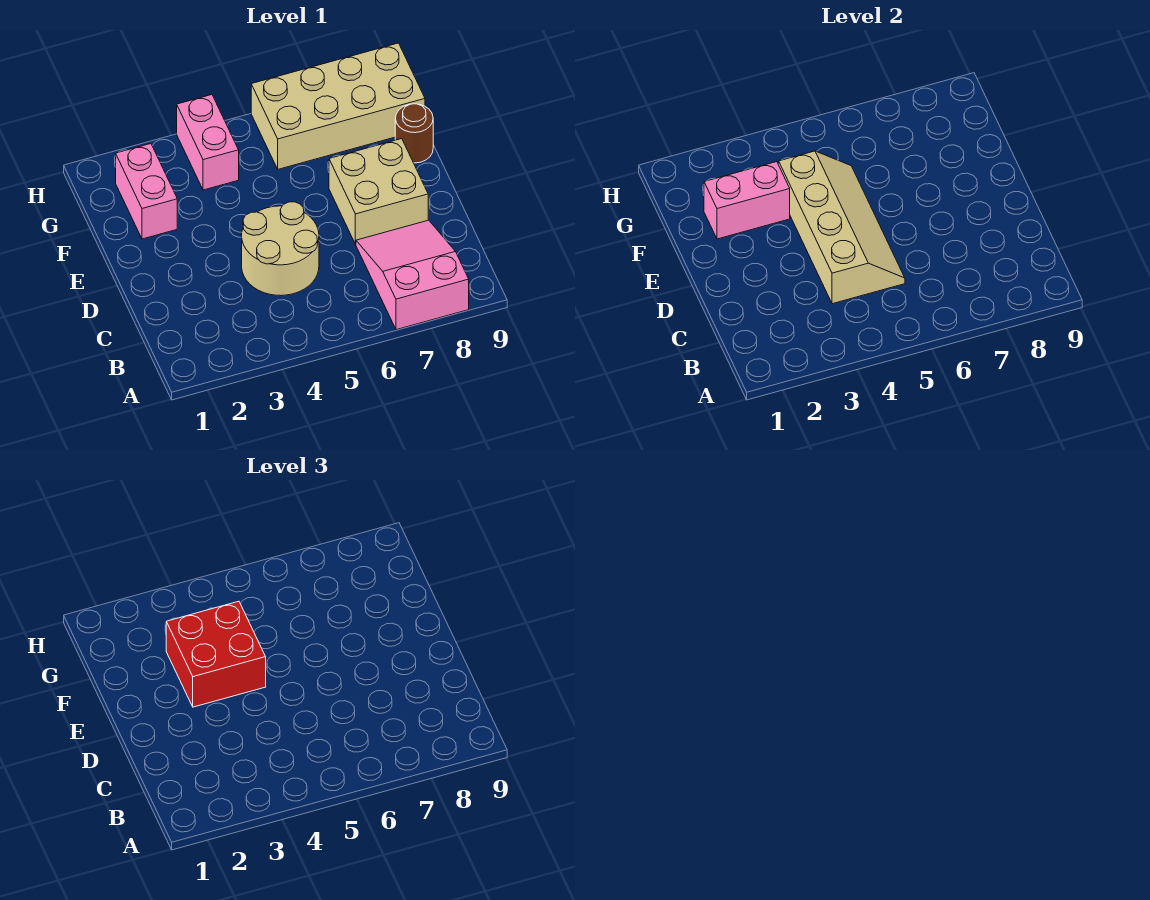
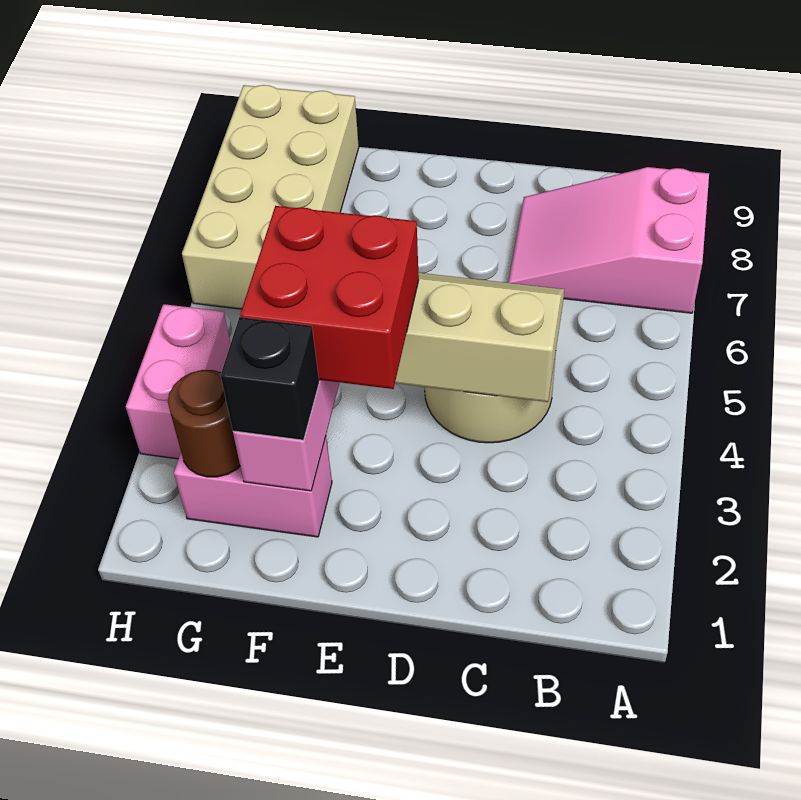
tan 2x2 brick [329,139,428,244] -> none
none -> black 1x1 brick [221,317,319,440]
brown 1x1 round brick [395,104,433,163] -> brown 1x1 round brick moved to [168,370,240,477]
pink 1x2 brick [177,95,239,190] -> pink 1x2 brick turned to [126,304,231,459]

